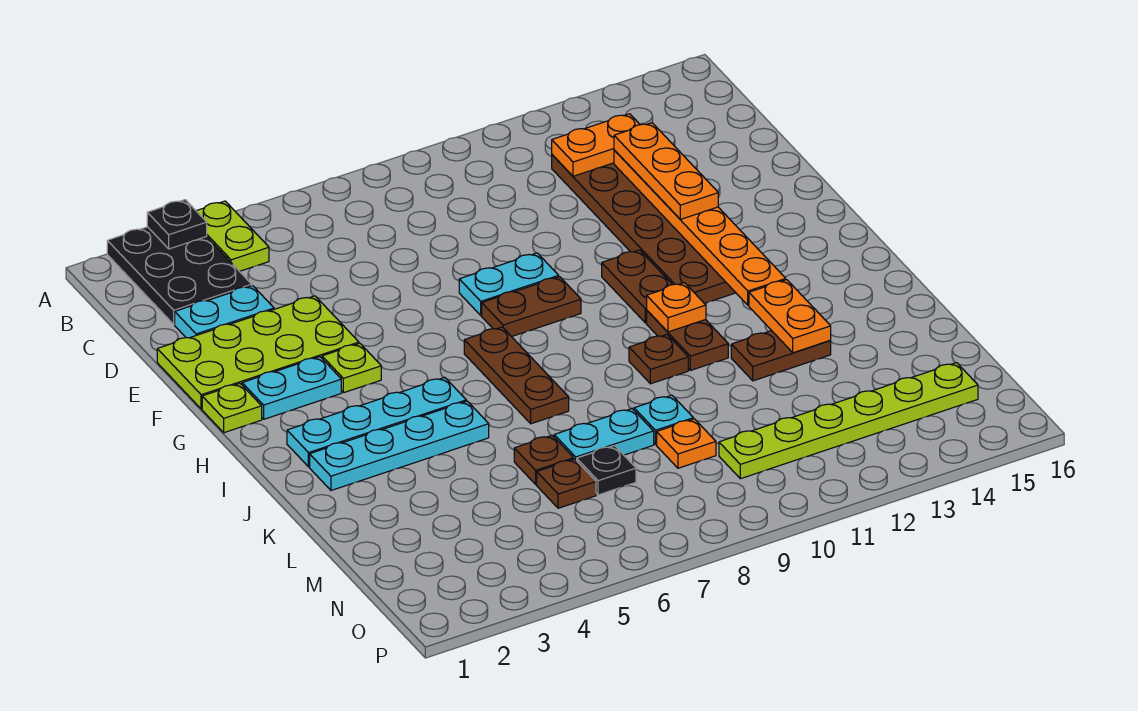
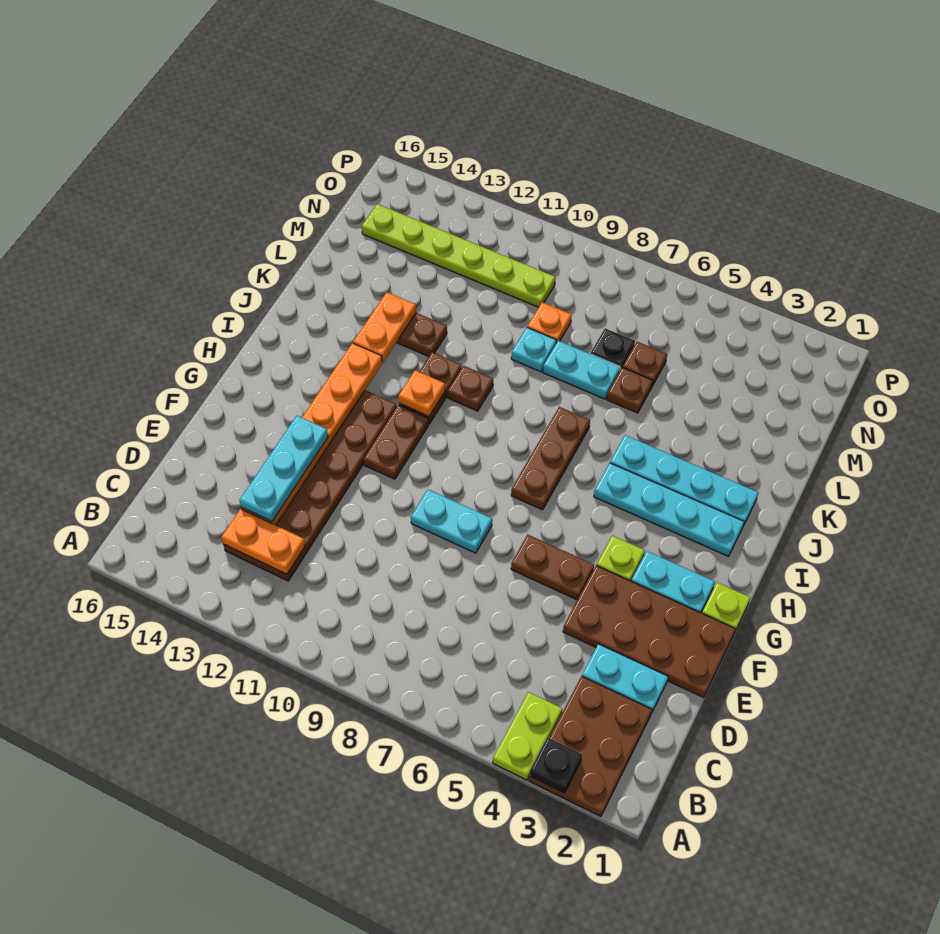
black 2x3 plate [107,227,252,324] -> brown 2x3 plate [529,676,652,817]
orange 1x3 plate [614,123,718,219] -> cyan 1x3 plate [240,416,328,521]
lime 2x4 plate [157,296,359,409] -> brown 2x4 plate [563,565,736,698]
brown 1x2 plate [482,277,581,337] -> brown 1x2 plate moved to [511,535,594,600]

